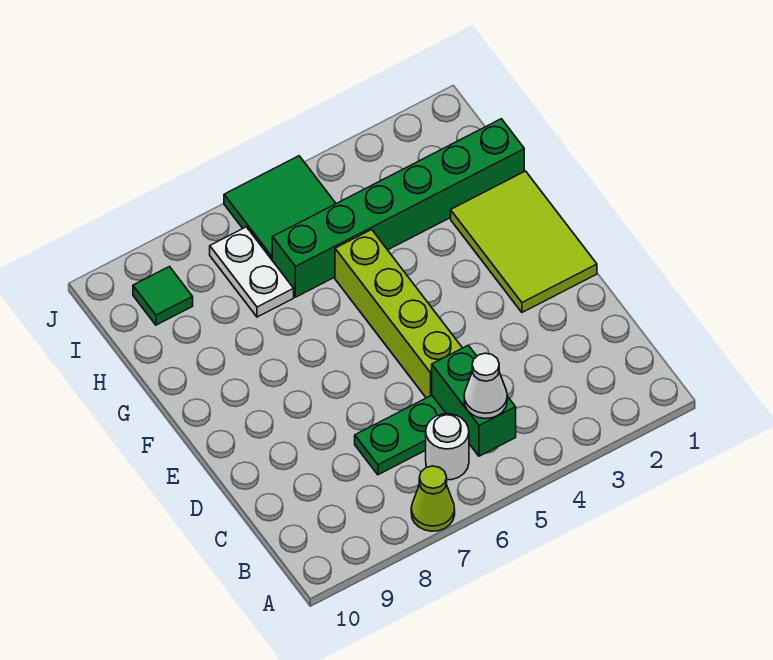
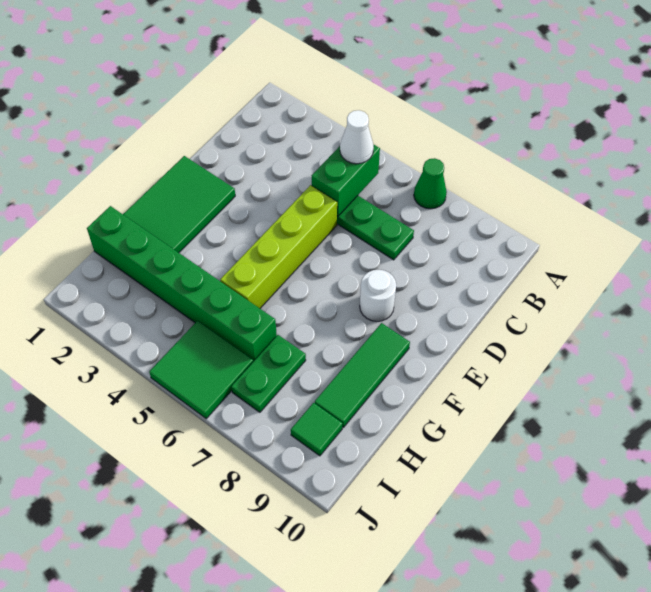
lime 1x1 cone [411,466,455,531] -> green 1x1 cone [414,158,447,209]
white 1x1 round brick [426,414,469,480] -> white 1x1 round brick moved to [360,270,396,321]
lime 2x3 tile [451,171,597,312] -> green 2x3 tile [123,156,235,253]
none -> green 1x3 tile [315,323,410,427]
white 1x2 plate [210,227,294,317] -> green 1x2 plate [231,335,306,412]

